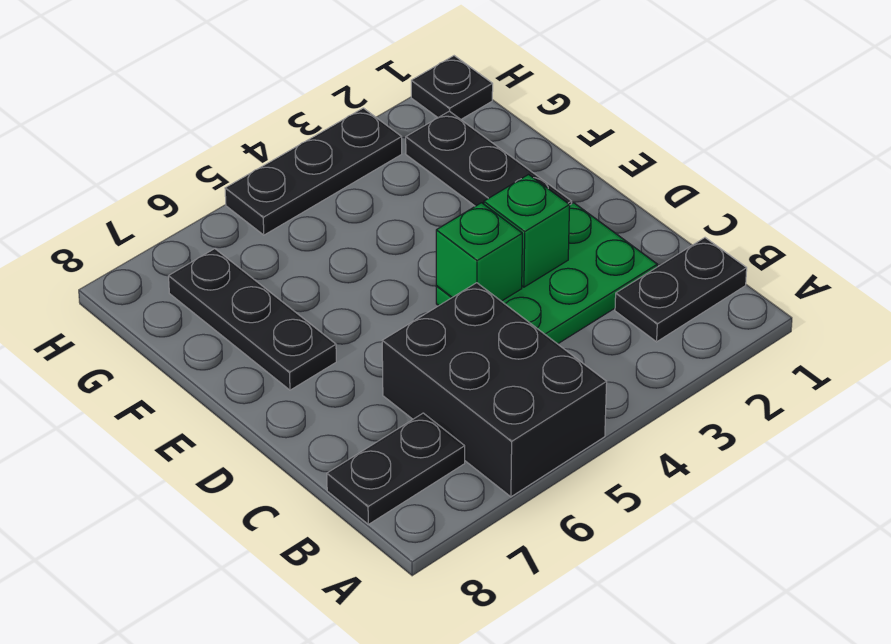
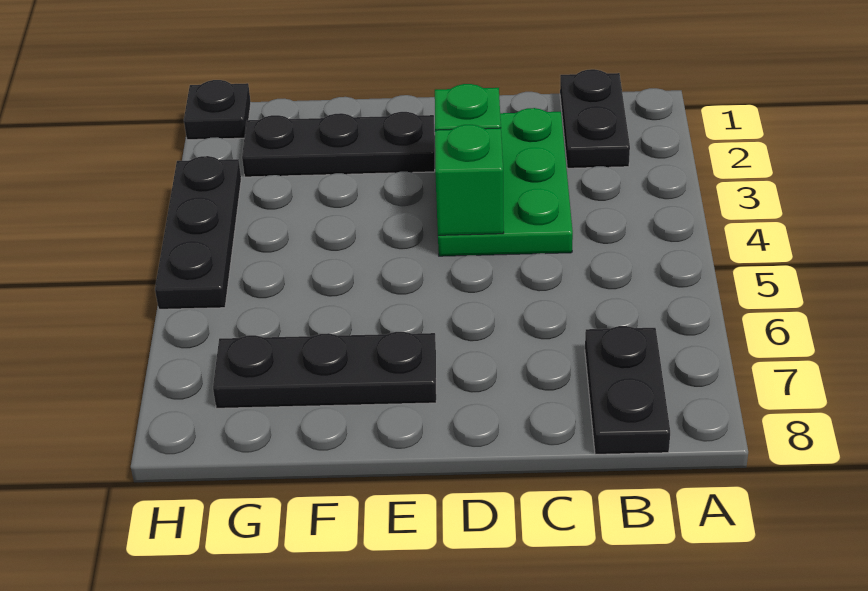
black 2x3 brick [382,283,607,497] -> none

